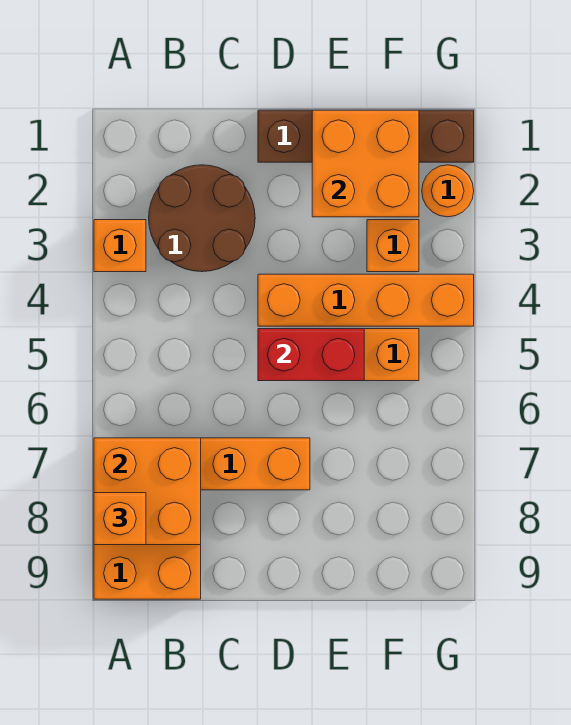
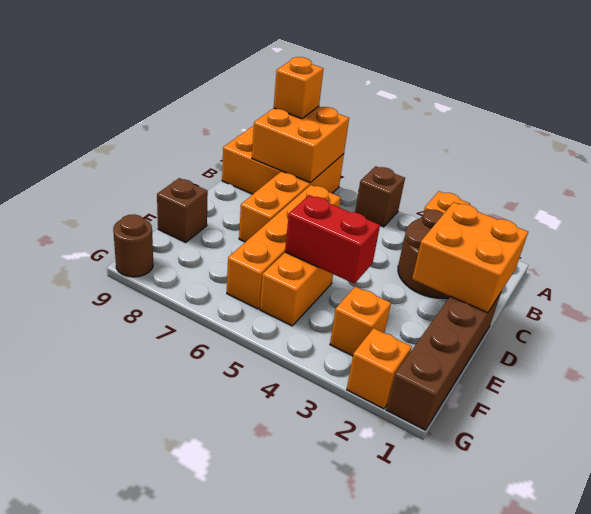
none -> brown 1x1 brick [355,166,405,227]
orange 1x4 brick [258,274,474,326] -> orange 1x4 brick moved to [227,185,341,309]
red 1x2 brick [258,329,364,381] -> red 1x2 brick turned to [285,195,380,284]
orange 2x2 brick [312,110,419,217] -> orange 2x2 brick moved to [412,202,528,313]
none -> brown 1x1 brick [157,178,208,242]
orange 1x1 round brick [422,165,474,217] -> orange 1x1 brick [347,328,412,409]
none -> brown 1x1 round brick [113,214,153,277]

